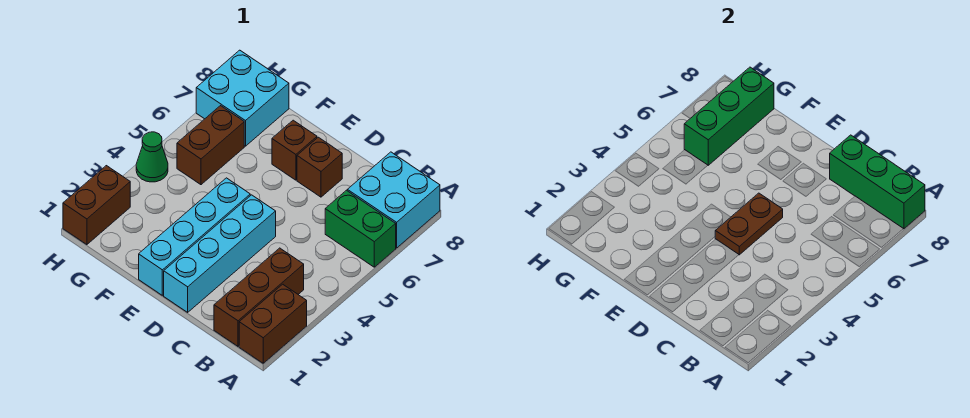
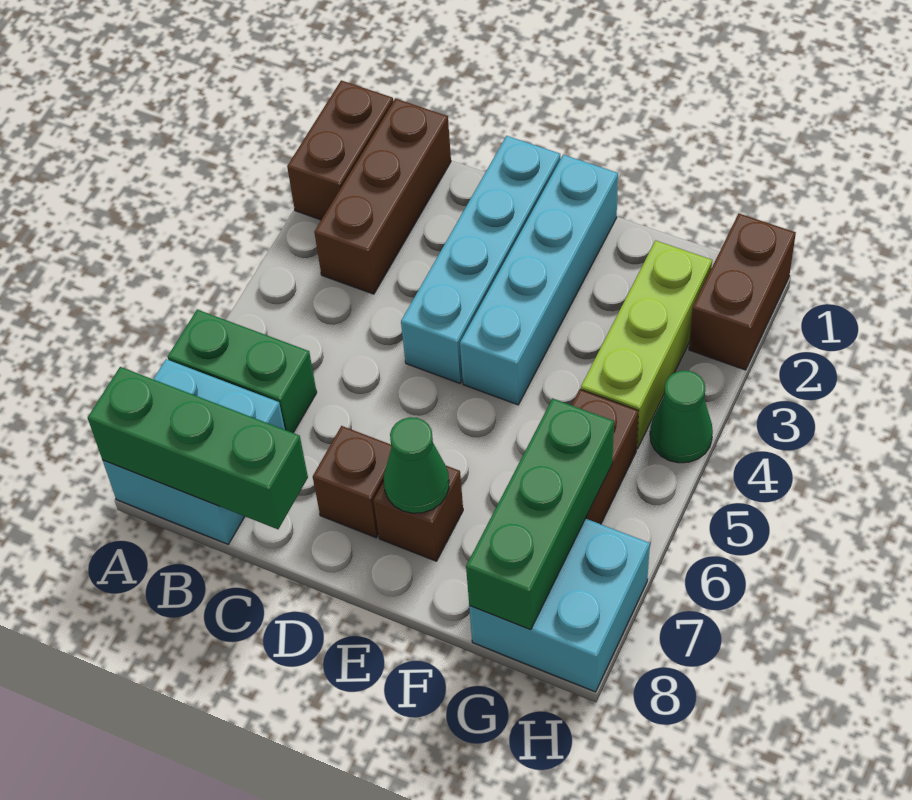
brown 1x2 plate [715,193,783,255] -> none
none -> green 1x1 cone [384,417,449,513]
none -> lime 1x3 brick [581,240,712,449]

